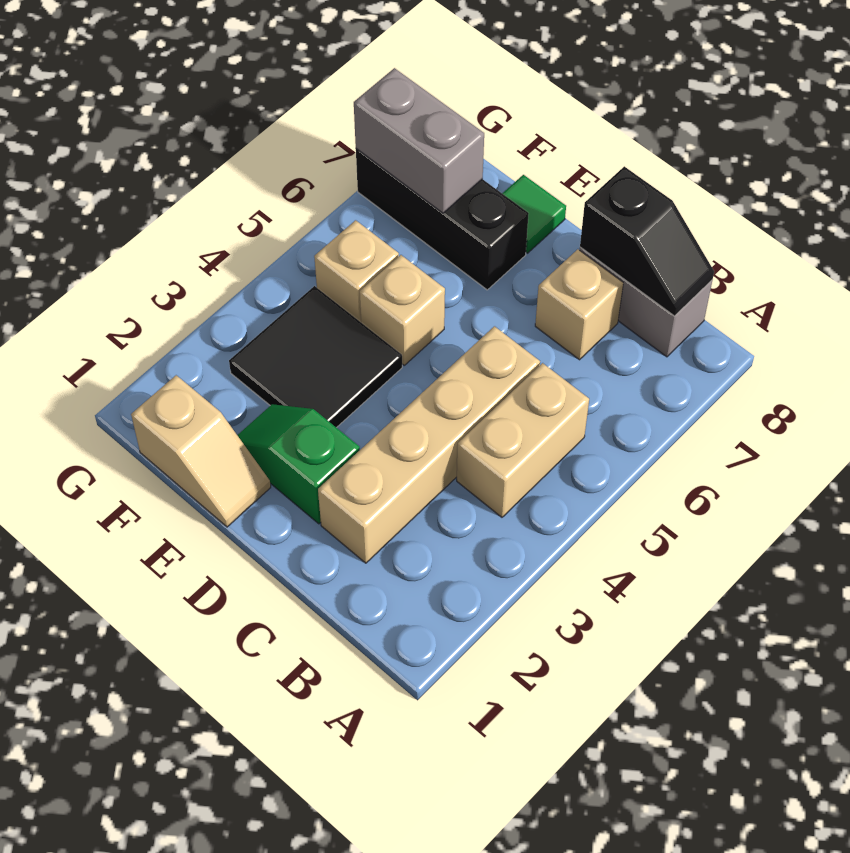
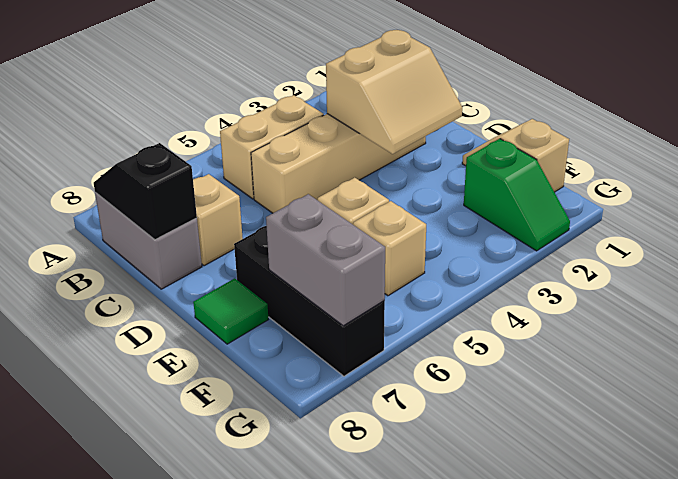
none -> tan 2x2 slope [326,30,462,154]
green 1x2 slope [237,404,360,524] -> green 1x2 slope moved to [464,139,570,251]
black 2x2 tile [229,286,402,428] -> none

